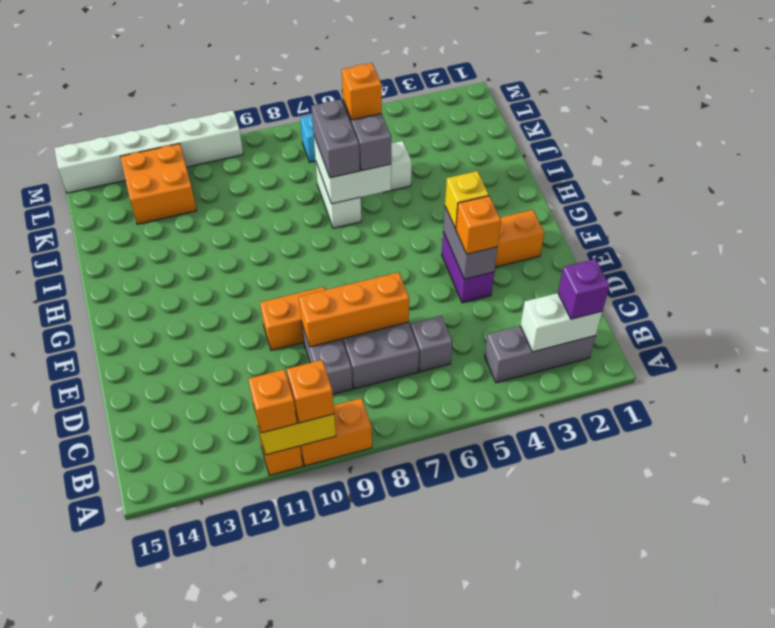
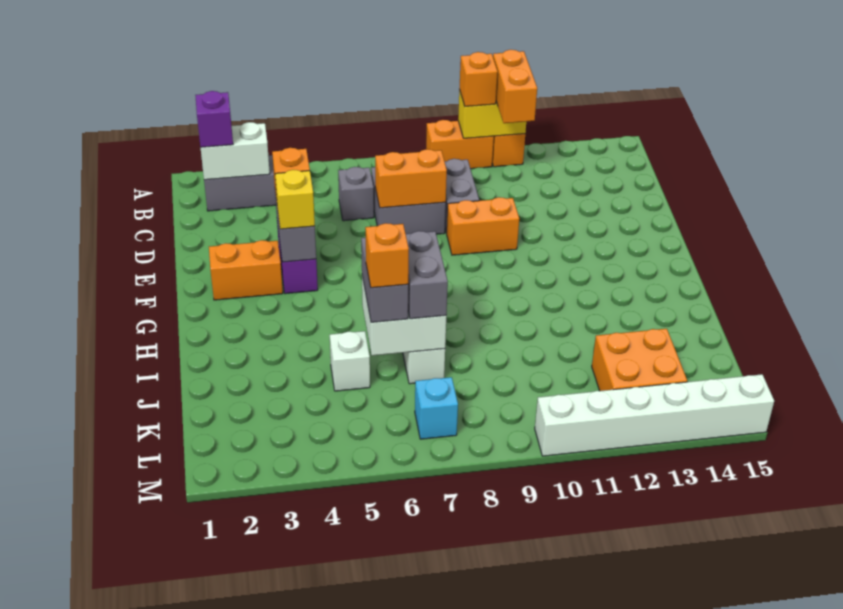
orange 1x1 brick [248,369,297,433] -> orange 1x2 brick [493,50,537,123]
orange 1x3 brick [299,272,409,347] -> orange 1x2 brick [375,149,447,208]

